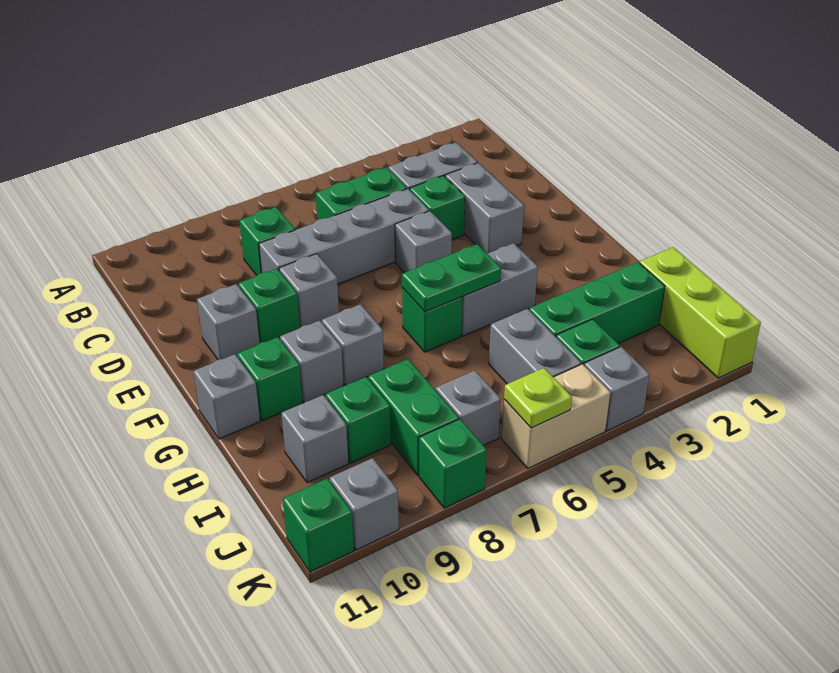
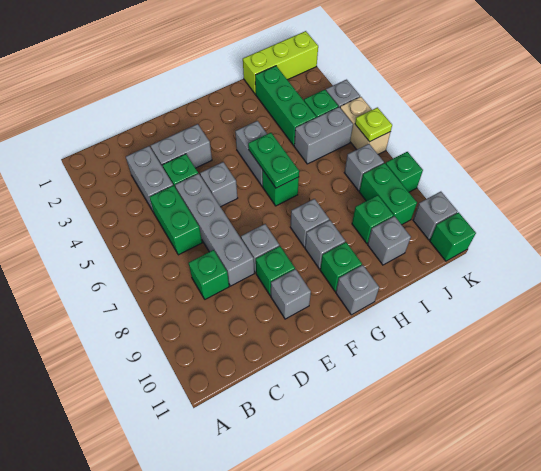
green 1x2 brick [368,359,459,475] -> green 1x2 brick turned to [359,163,417,225]

